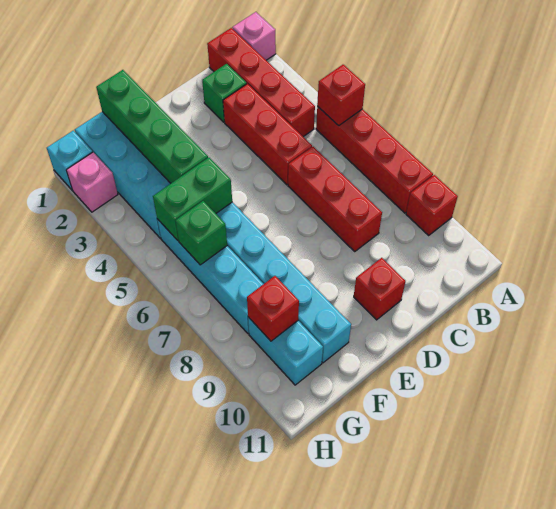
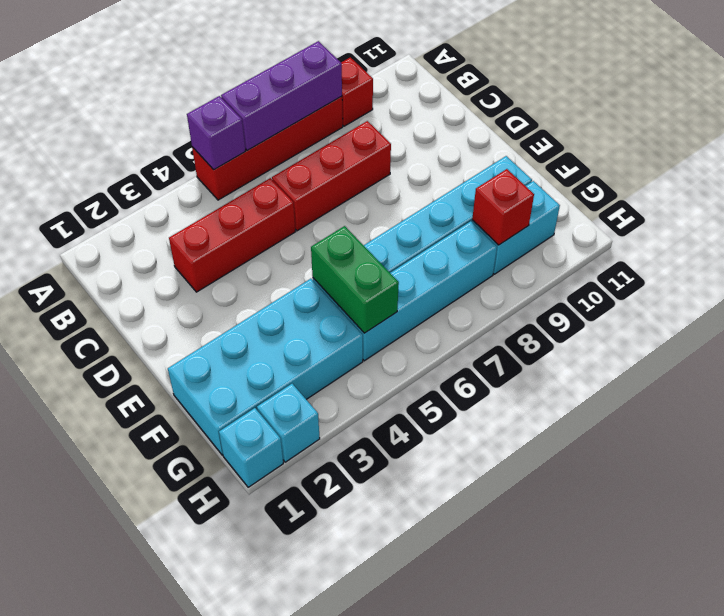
pink 1x1 brick [232,12,276,60] -> none
red 1x1 brick [317,65,365,126] -> purple 1x1 brick [187,96,246,170]
none -> purple 1x3 brick [221,41,342,150]
red 1x4 brick [207,28,315,137] -> none
green 1x1 brick [202,64,246,122] -> none
red 1x1 brick [354,258,406,320] -> none
green 1x4 brick [96,70,208,183] -> none
green 1x1 brick [176,201,227,265] -> none
pink 1x1 brick [66,152,118,212] -> cyan 1x1 brick [257,384,320,462]

